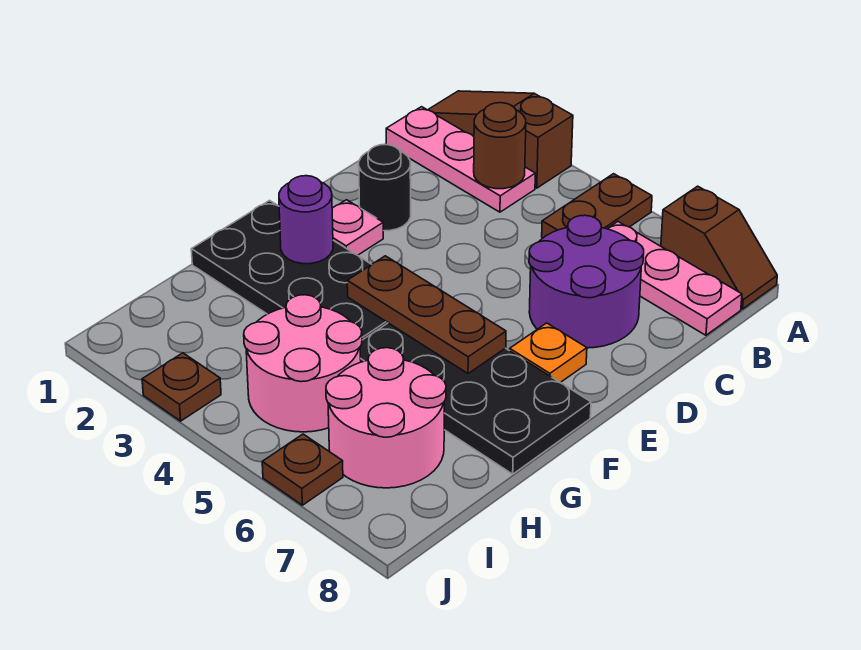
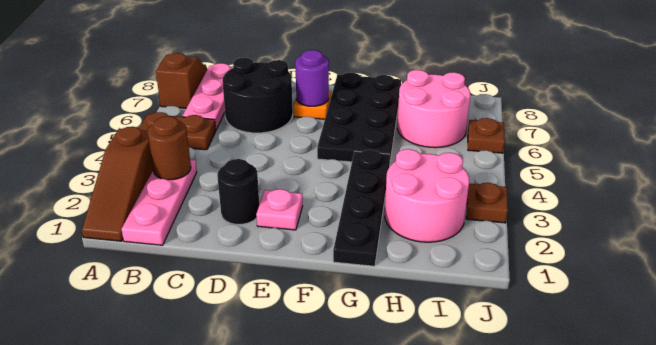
purple 2x2 round brick [529,215,644,348] -> black 2x2 round brick [222,58,293,133]
black 2x4 plate [191,201,388,340] -> black 1x4 plate [333,150,390,266]
purple 1x1 round brick [279,176,333,264] -> purple 1x1 round brick moved to [295,50,329,106]
brown 1x3 plate [347,256,506,374] -> none
pink 2x2 round brick [244,295,362,432] -> pink 2x2 round brick moved to [385,149,469,242]

